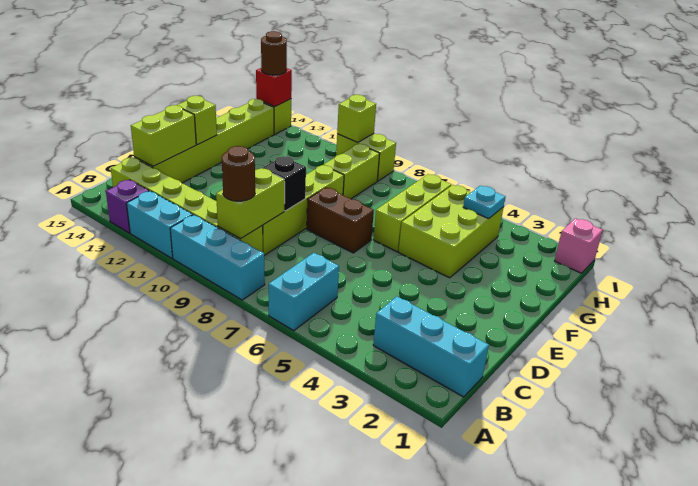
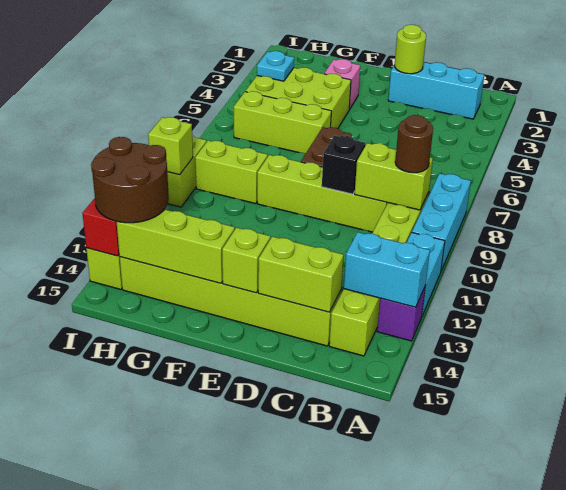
cyan 1x2 brick [269,253,339,331] -> cyan 1x2 brick moved to [344,232,430,307]
cyan 1x3 brick [373,297,489,397] -> cyan 1x3 brick turned to [388,62,484,119]
none -> lime 1x1 round brick [394,25,426,74]
none -> lime 1x3 brick [117,209,235,283]
pink 1x1 brick [555,218,603,273] -> pink 1x1 brick moved to [324,59,360,109]
brown 1x1 round brick [261,31,287,75] -> brown 2x2 round brick [91,137,169,223]

